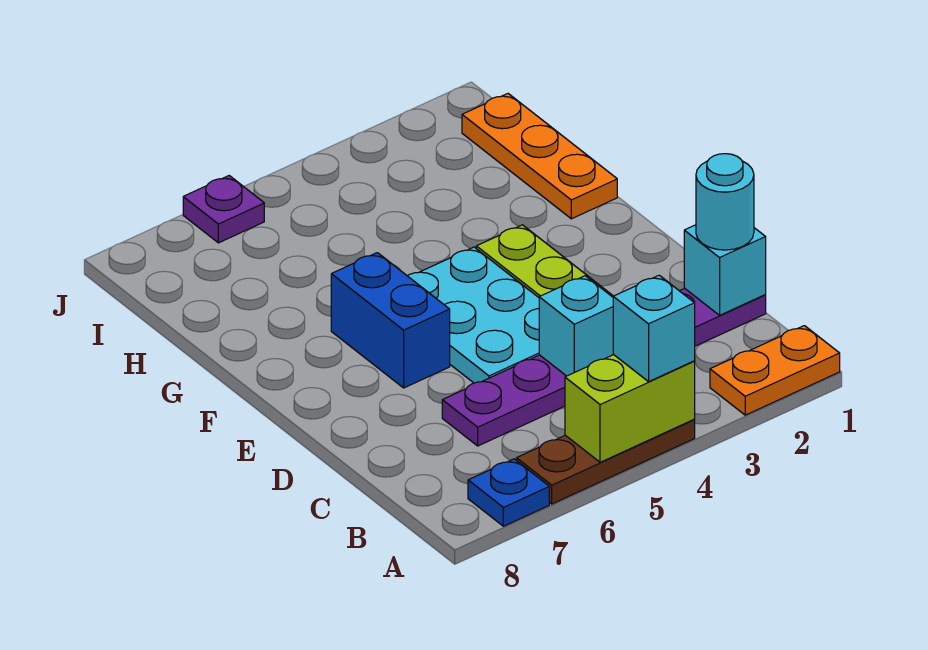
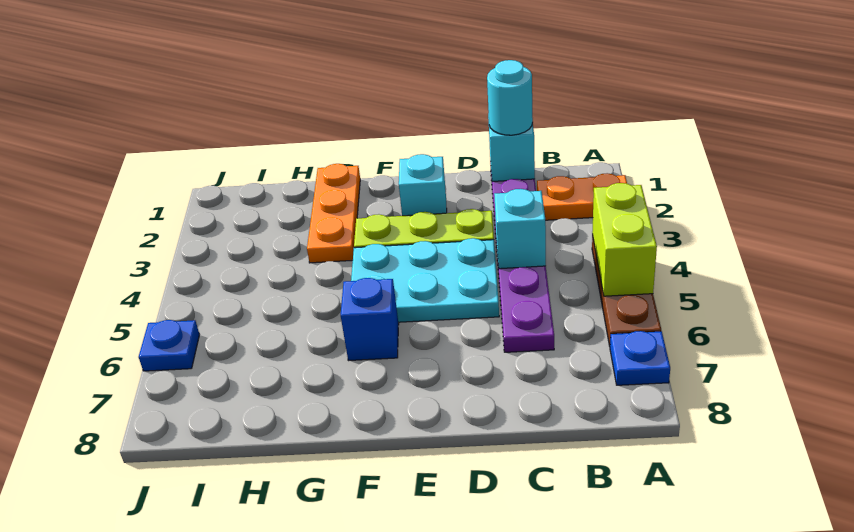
orange 1x2 plate [710,326,840,415] -> orange 1x2 plate turned to [537,173,627,220]
cyan 1x1 brick [613,275,695,382] -> cyan 1x1 brick moved to [399,154,447,216]
blue 1x2 brick [331,253,450,388] -> blue 1x1 brick [341,278,399,361]
orange 1x3 plate [462,94,617,219] -> orange 1x3 plate turned to [307,164,360,263]
purple 1x1 plate [183,176,264,243] -> blue 1x1 plate [139,320,199,371]

